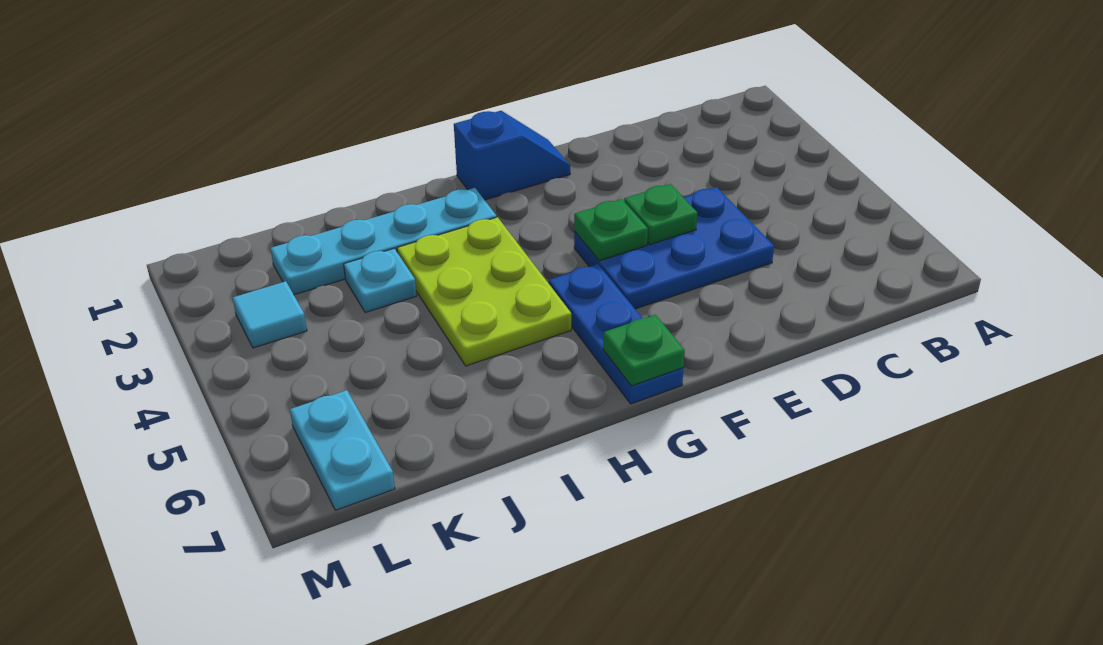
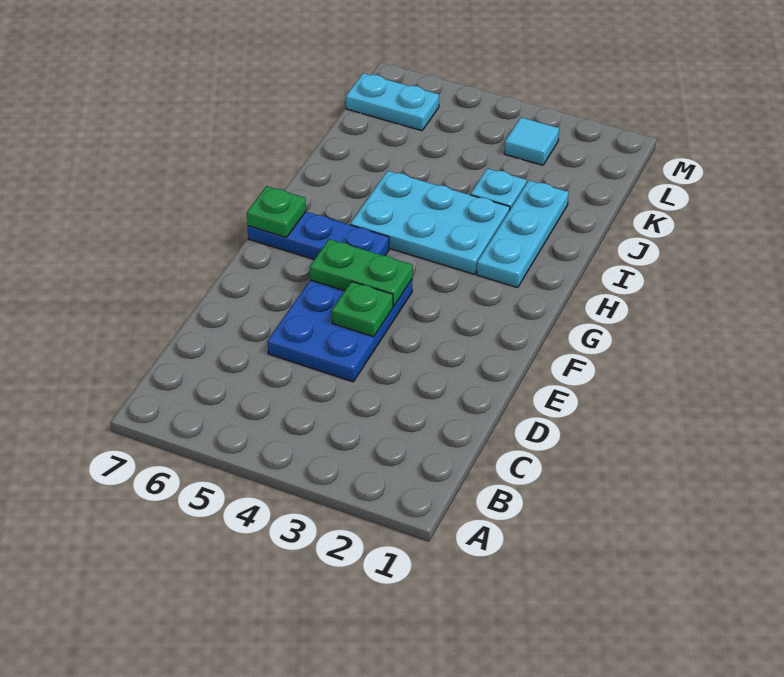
blue 1x2 slope [454,111,570,200] -> none
green 1x1 plate [574,199,648,261] -> green 1x2 plate [310,239,413,306]
cyan 1x4 plate [271,188,497,295] -> cyan 1x3 plate [477,180,569,288]
lime 2x3 plate [397,217,571,366] -> cyan 2x3 plate [350,171,510,274]

